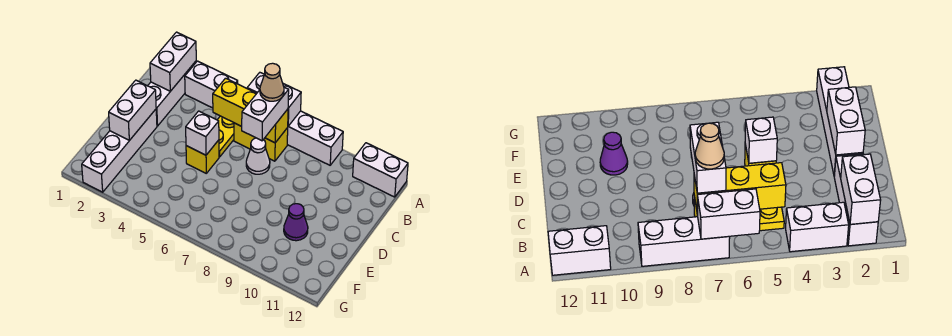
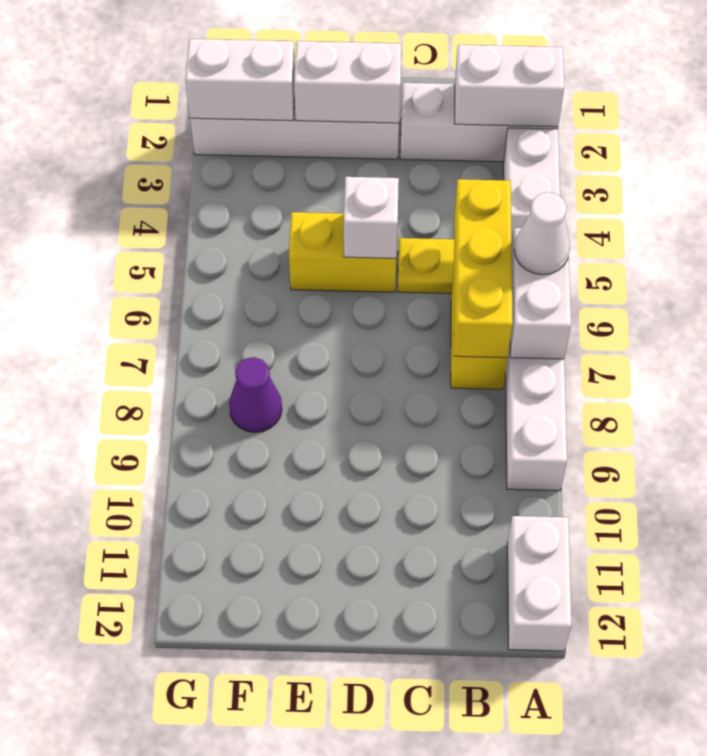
white 1x2 brick [241,87,289,141] -> white 1x2 brick moved to [185,39,295,121]
tan 1x1 cone [260,63,284,101] -> none
white 1x1 cone [246,138,270,174] -> white 1x1 cone moved to [514,192,570,275]
yellow 1x1 brick [186,140,219,173] -> yellow 1x2 brick [289,212,396,292]
purple 1x1 cone [284,204,308,241] -> purple 1x1 cone moved to [229,357,282,432]

